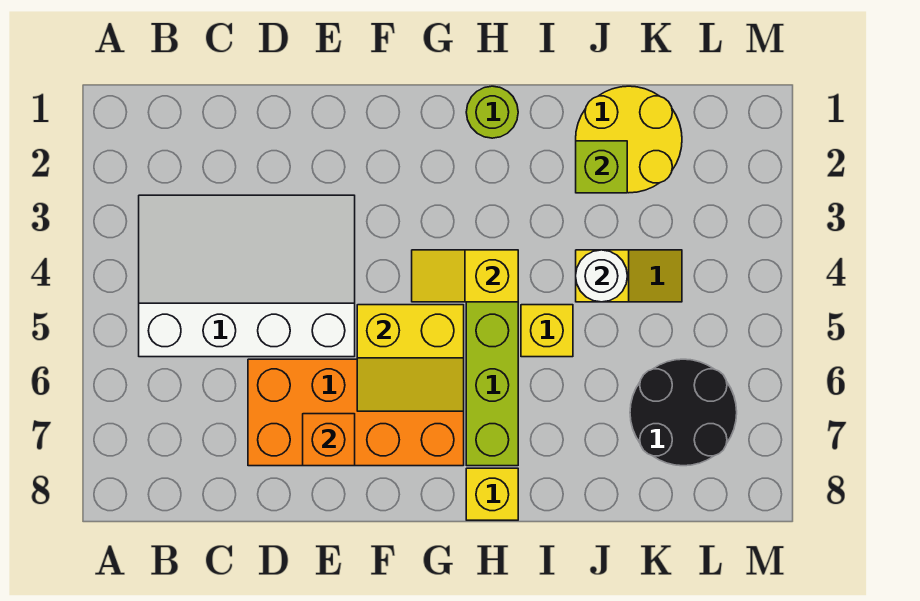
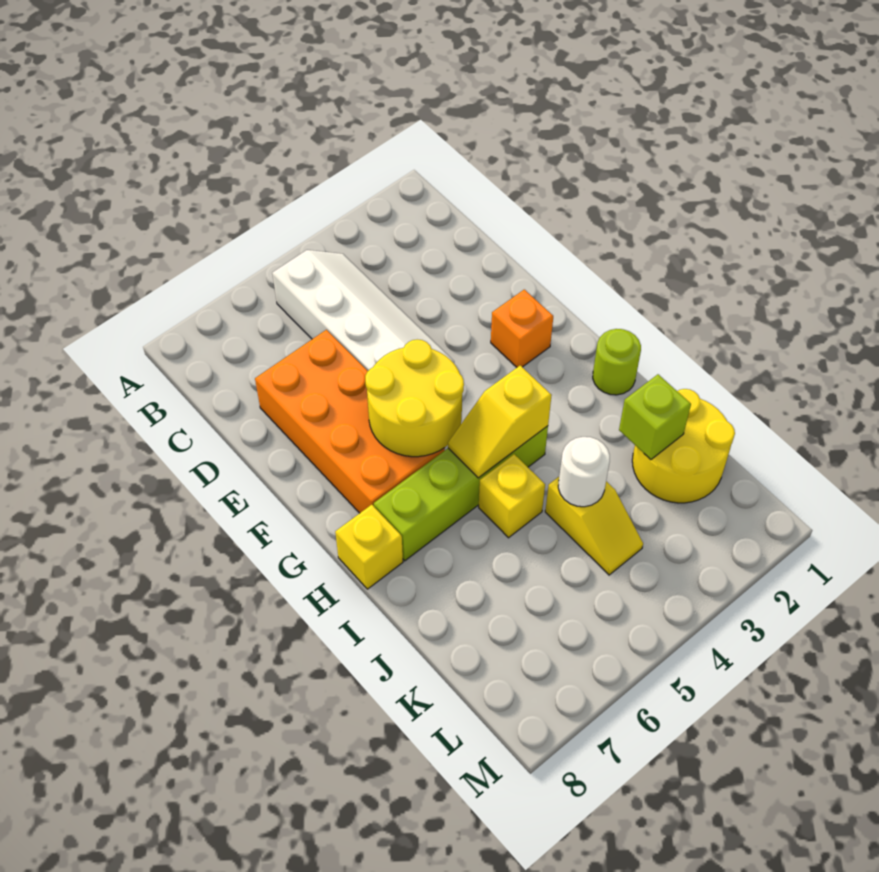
white 3x4 slope [139,195,355,357] -> white 2x4 slope [272,250,454,371]
orange 1x1 brick [303,414,355,466] -> orange 1x1 brick moved to [491,290,553,367]
yellow 2x2 slope [357,305,464,411] -> yellow 2x2 round brick [365,339,464,457]
yellow 1x2 slope [412,250,518,302] -> yellow 1x2 slope turned to [448,366,552,478]
black 2x2 round brick [630,359,737,466] -> none

